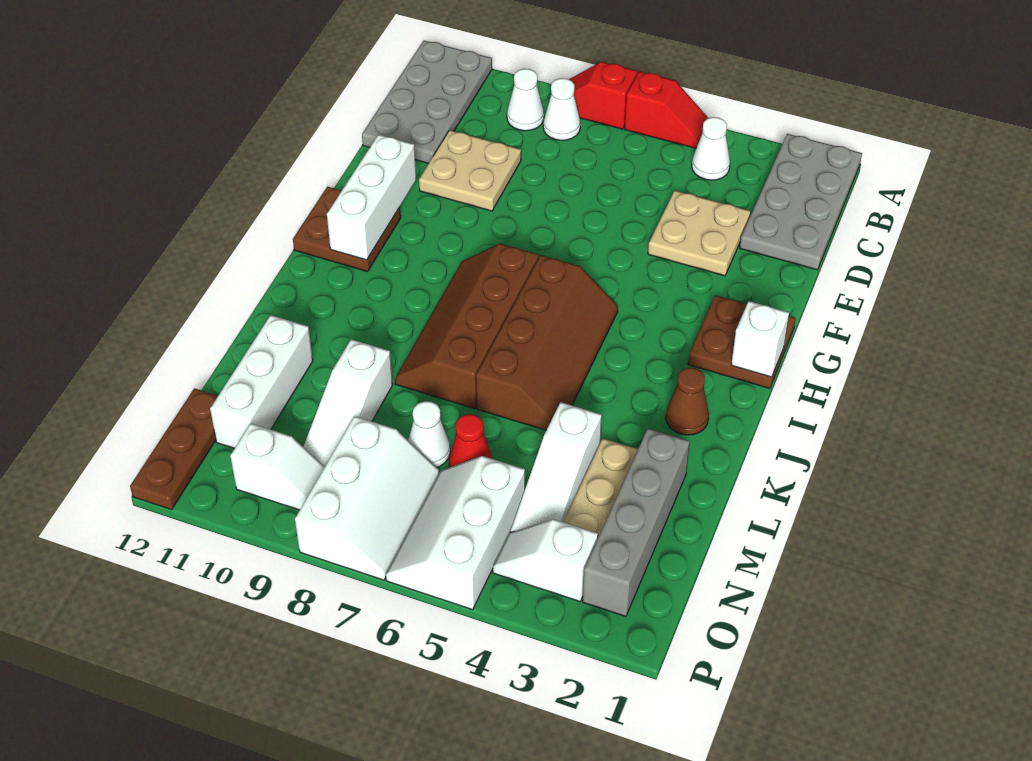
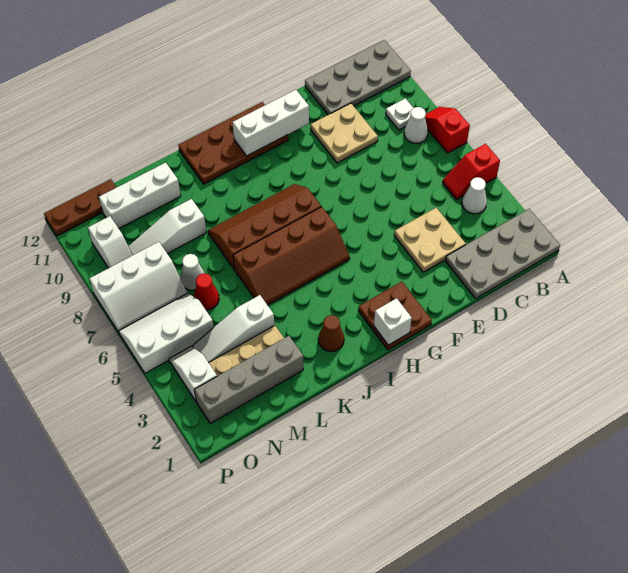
red 1x2 slope [625,71,708,148] -> red 1x2 slope turned to [443,144,500,199]
white 1x1 cone [507,69,544,131] -> white 1x1 plate [386,98,413,130]
brown 2x2 plate [293,187,401,272] -> brown 2x4 plate [178,102,288,184]

